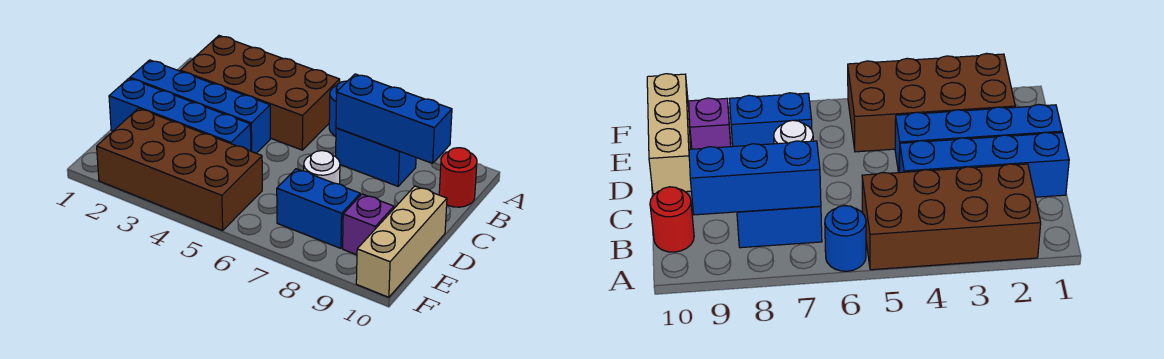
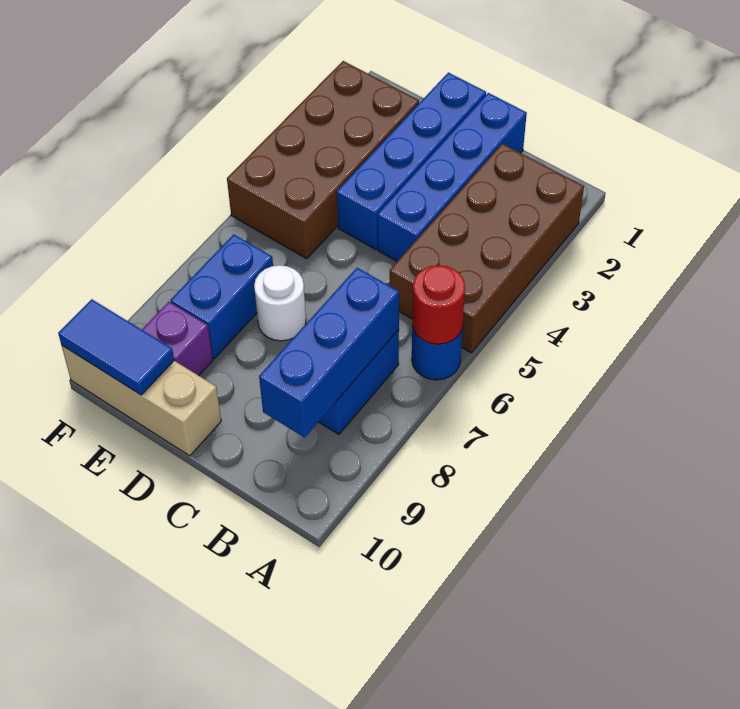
red 1x1 round brick [439,148,477,207] -> red 1x1 round brick moved to [412,265,465,344]
none -> blue 1x2 tile [58,299,174,395]

